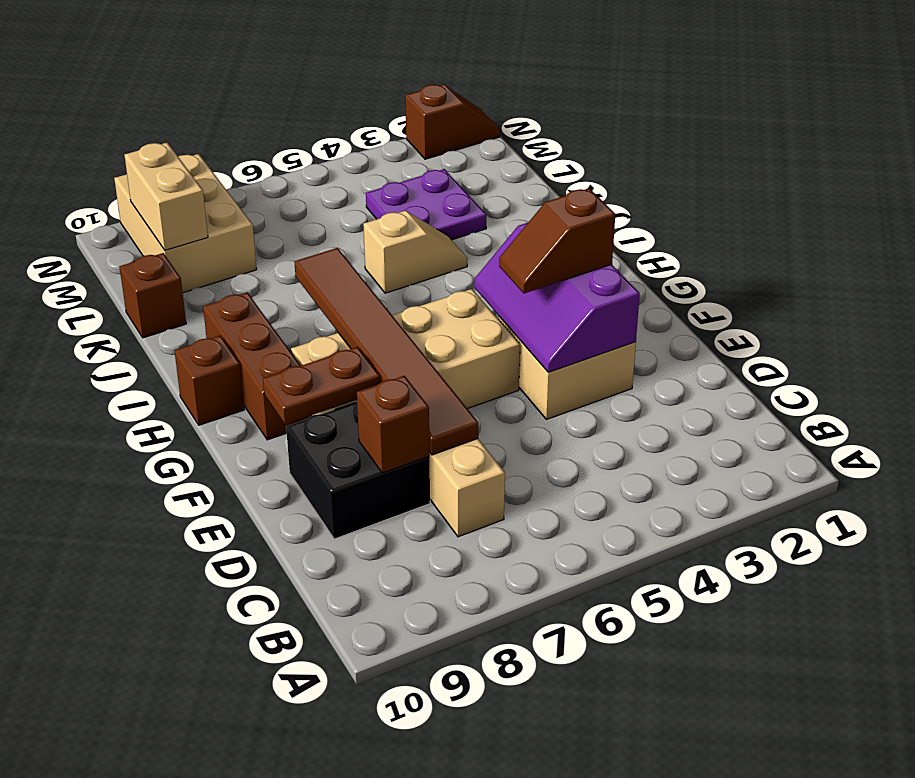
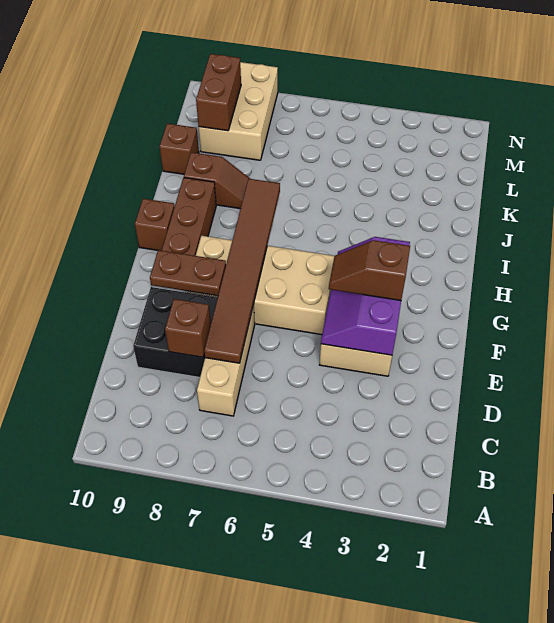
tan 1x2 slope [363,211,468,293] -> none
purple 2x2 plate [366,169,486,240] -> none
tan 1x2 brick [124,143,208,250] -> brown 1x2 brick [196,54,241,131]
brown 1x2 slope [405,84,500,159] -> brown 1x2 slope moved to [184,152,250,209]

